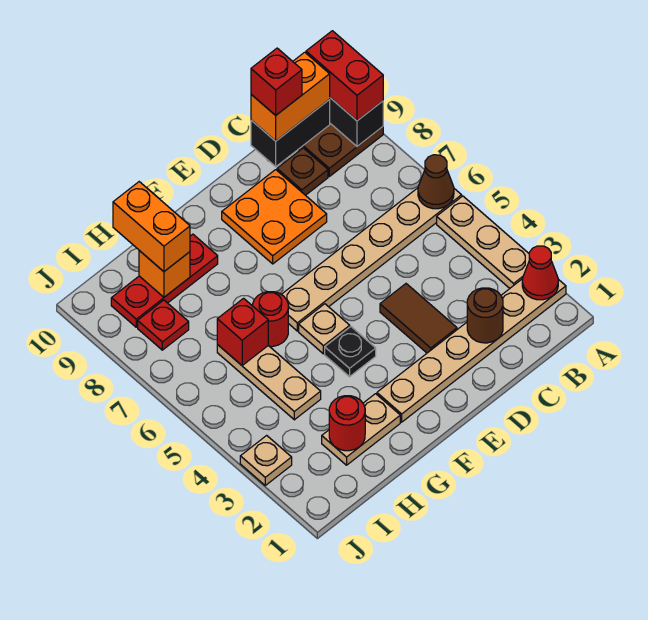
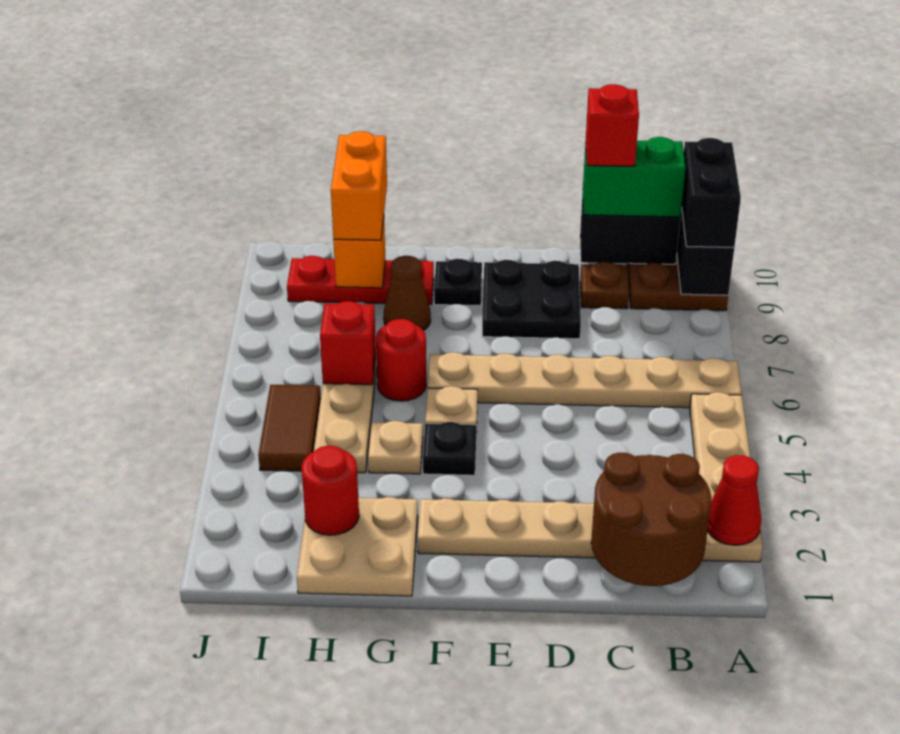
brown 1x1 cone [418,155,454,209] -> brown 1x1 cone moved to [384,256,431,331]
red 1x2 brick [306,31,383,121] -> black 1x2 brick [682,138,741,247]
orange 1x2 brick [251,52,330,141] -> green 1x2 brick [583,137,686,217]
brown 1x1 round brick [467,288,503,343] -> brown 2x2 round brick [591,453,711,586]
brown 1x2 tile [380,284,457,353] -> brown 1x2 tile moved to [258,385,321,471]
orange 2x2 plate [222,170,327,264] -> black 2x2 plate [482,260,581,339]
none -> black 1x1 plate [434,259,482,306]
tan 1x2 plate [322,394,400,465] -> tan 2x2 plate [297,497,418,596]
red 1x1 plate [138,300,189,350] -> none
tan 1x1 plate [240,435,292,485] -> tan 1x1 plate moved to [368,421,423,474]

